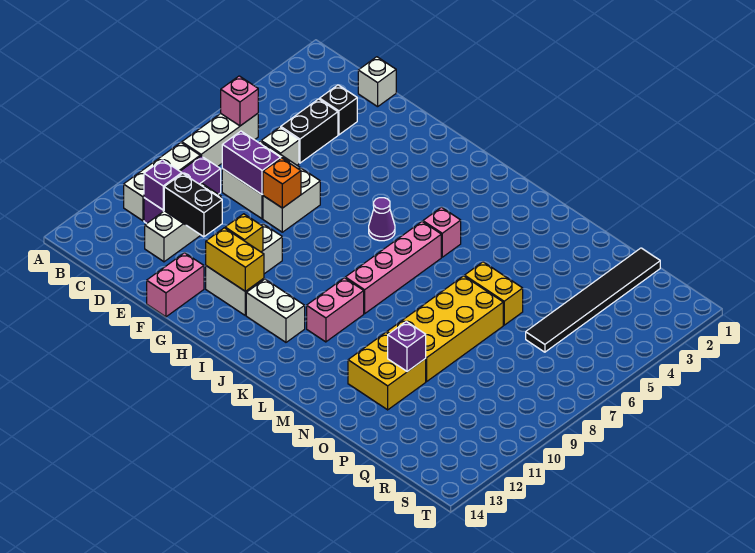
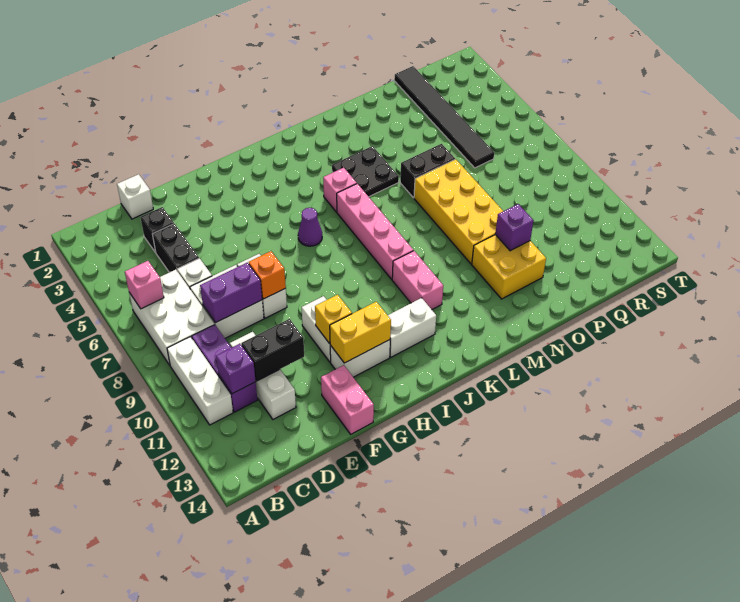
white 1x3 brick [181,114,258,167] -> white 2x3 brick [129,270,214,365]
none -> black 2x2 plate [332,146,399,197]
yellow 1x2 brick [465,262,523,325] -> black 1x2 brick [400,144,455,198]

